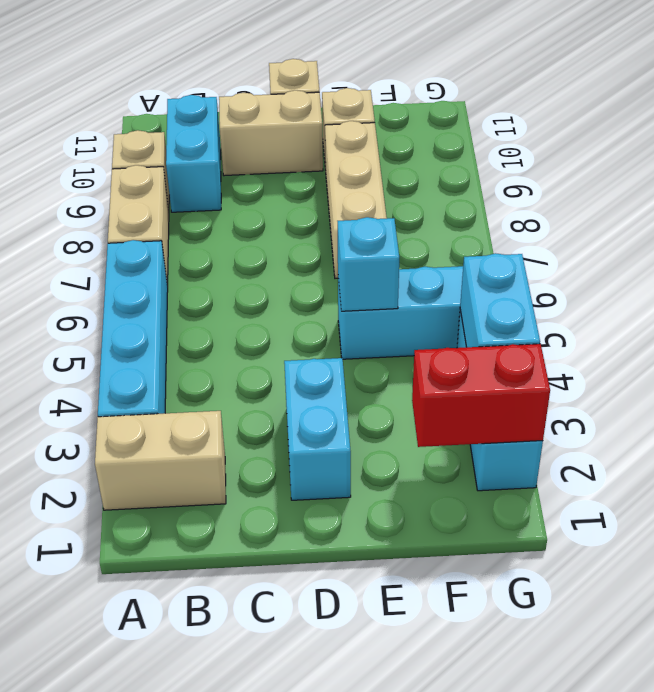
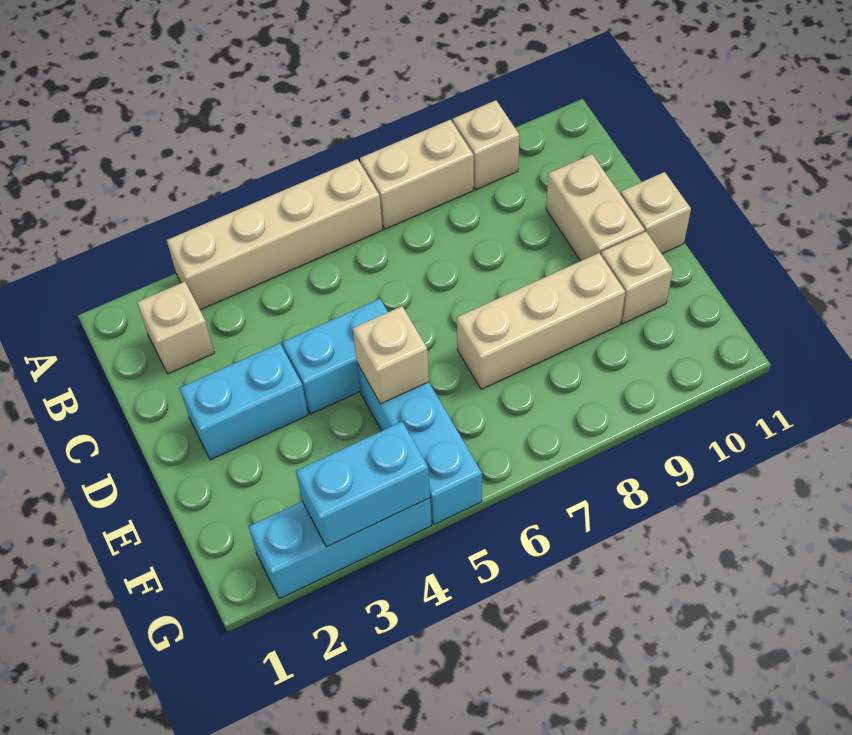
tan 1x2 brick [95,411,226,510] -> tan 1x1 brick [137,282,214,374]
cyan 1x4 brick [98,240,168,417] -> tan 1x4 brick [167,159,382,310]
cyan 1x2 brick [166,95,221,212] -> cyan 1x2 brick moved to [283,299,388,414]
cyan 1x1 brick [338,217,399,311] -> tan 1x1 brick [353,306,429,404]
red 1x2 brick [412,344,550,447] -> none

